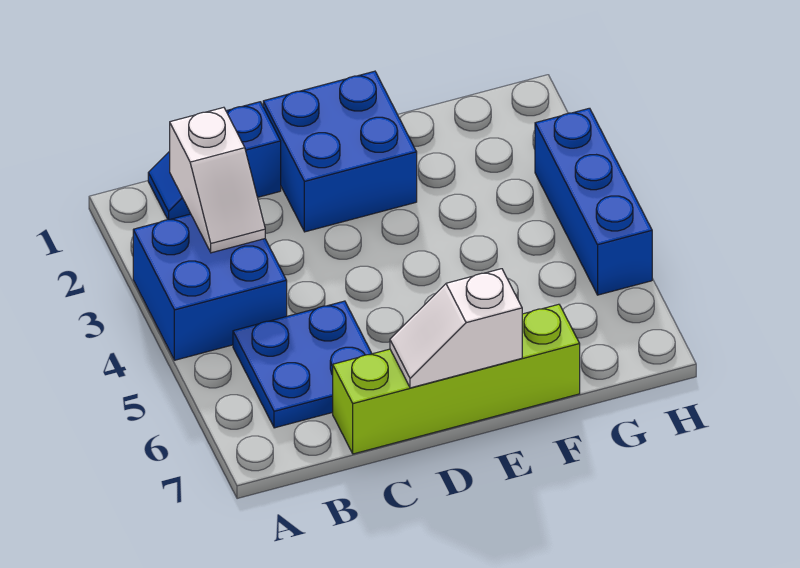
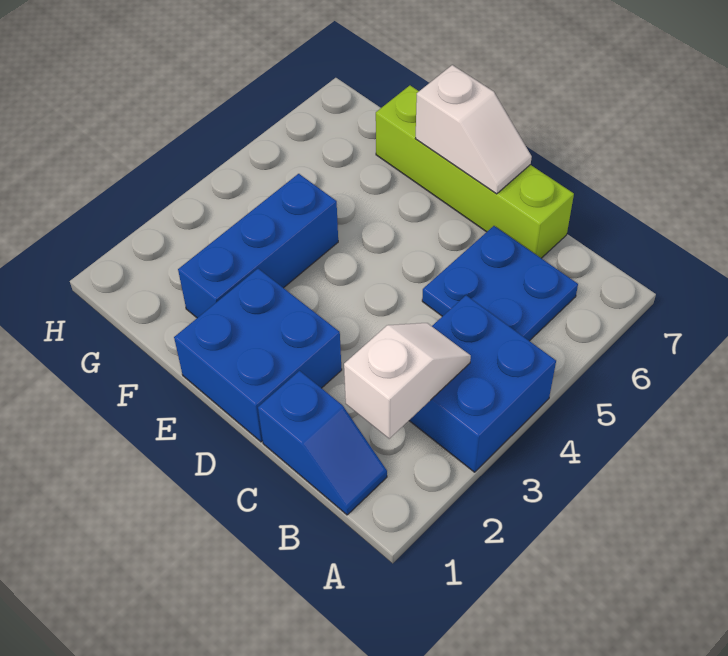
blue 1x3 brick [535,108,652,295] -> blue 1x3 brick moved to [178,174,338,318]

